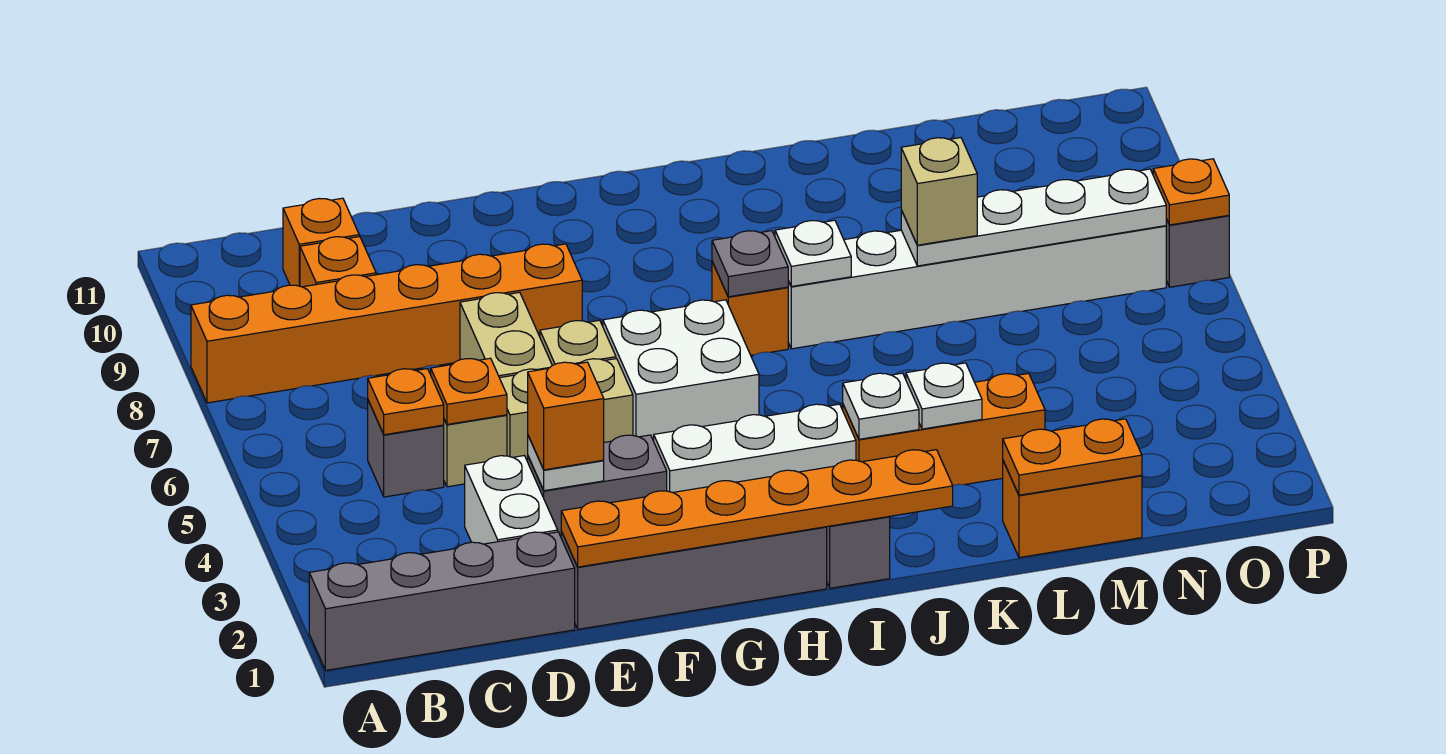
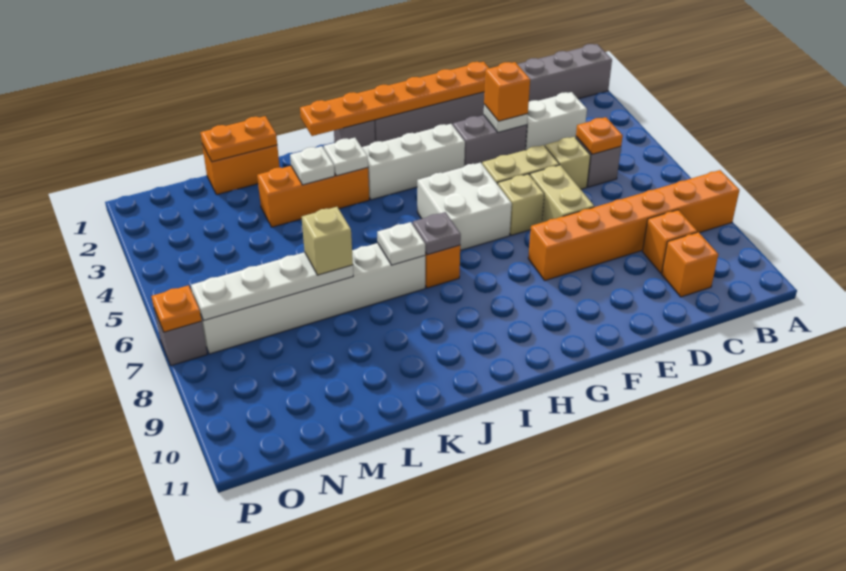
white 1x2 brick [465,456,558,544] -> white 1x2 brick turned to [525,92,587,150]
orange 1x1 plate [431,358,507,424] -> none

